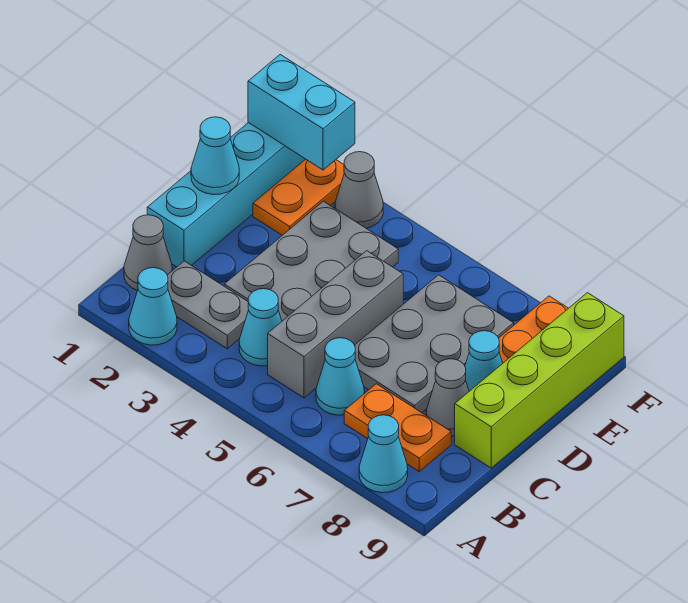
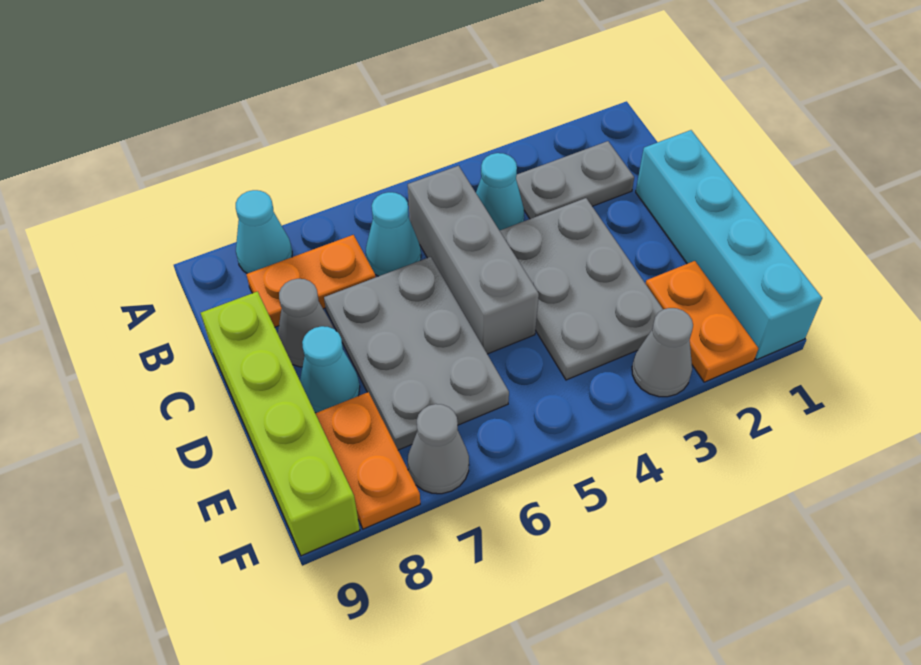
cyan 1x1 cone [129,268,177,345] -> none
grey 1x1 cone [124,215,172,291] -> grey 1x1 cone moved to [408,404,469,494]
cyan 1x1 cone [191,117,239,195] -> none
cyan 1x2 brick [248,55,355,170] -> none

